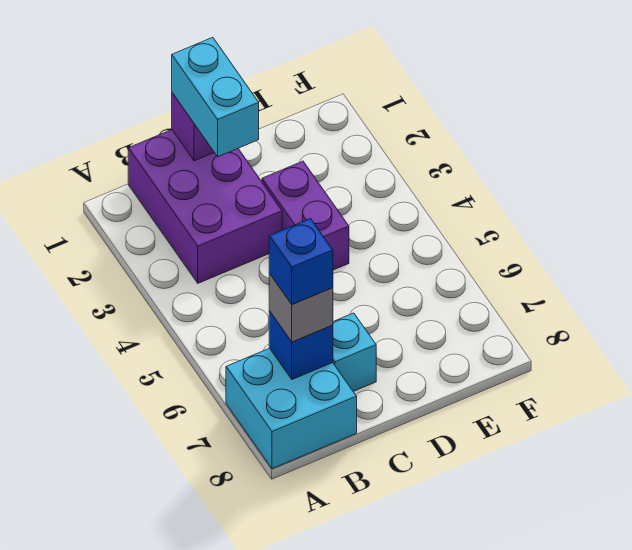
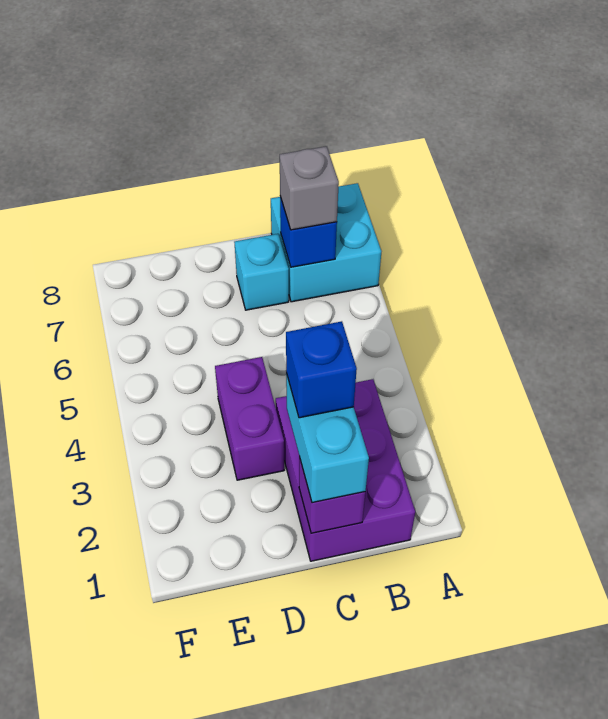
blue 1x1 brick [269,219,333,305] -> blue 1x1 brick moved to [286,321,357,418]

